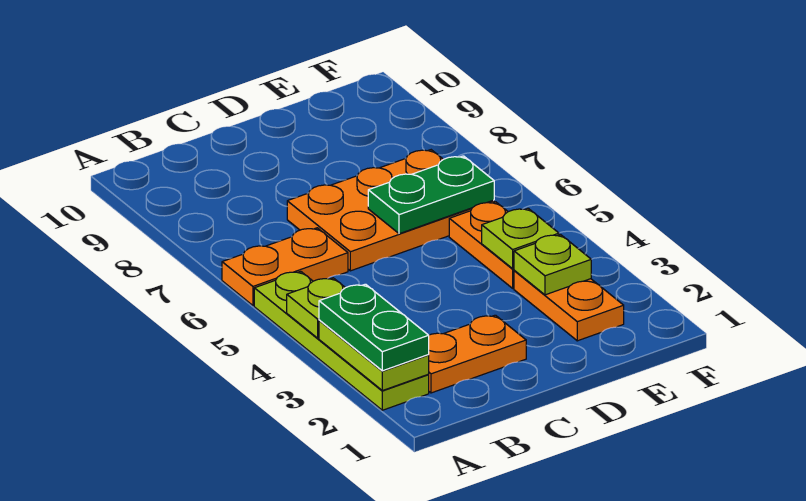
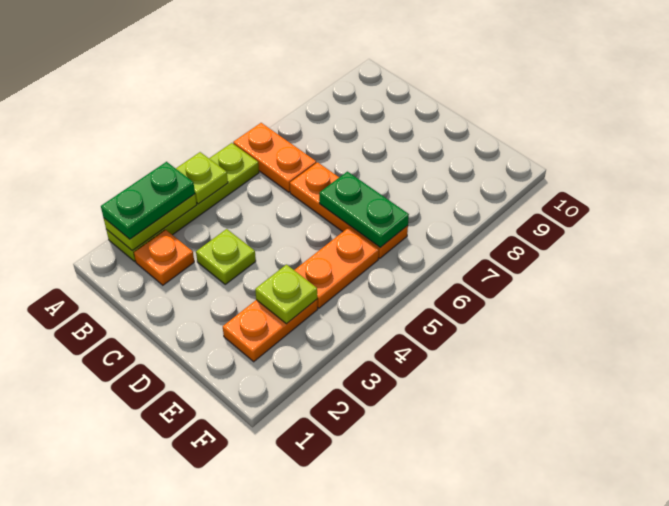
orange 1x2 plate [428,315,526,393] -> orange 1x1 plate [134,230,194,285]
orange 2x3 plate [287,150,494,271] -> orange 1x3 plate [290,162,408,258]
lime 1x1 plate [482,208,559,269] -> lime 1x1 plate moved to [196,229,256,284]

